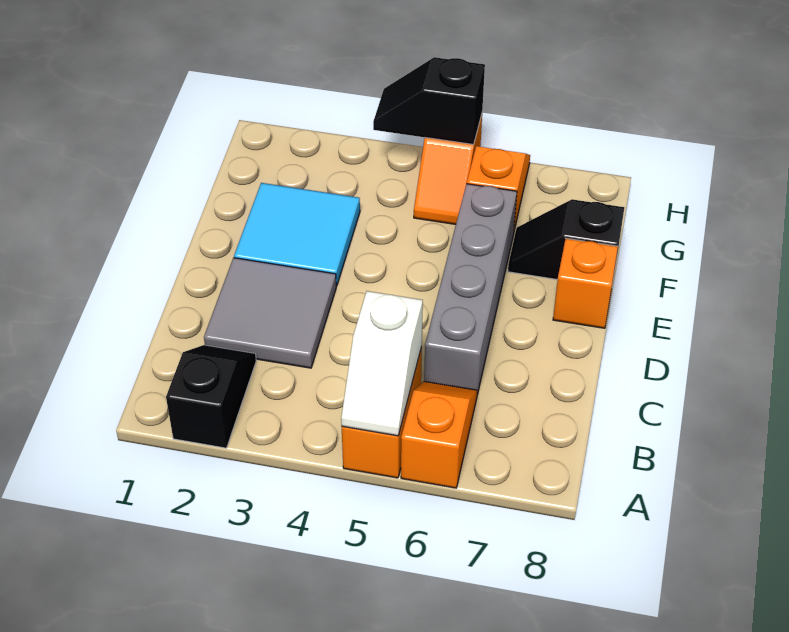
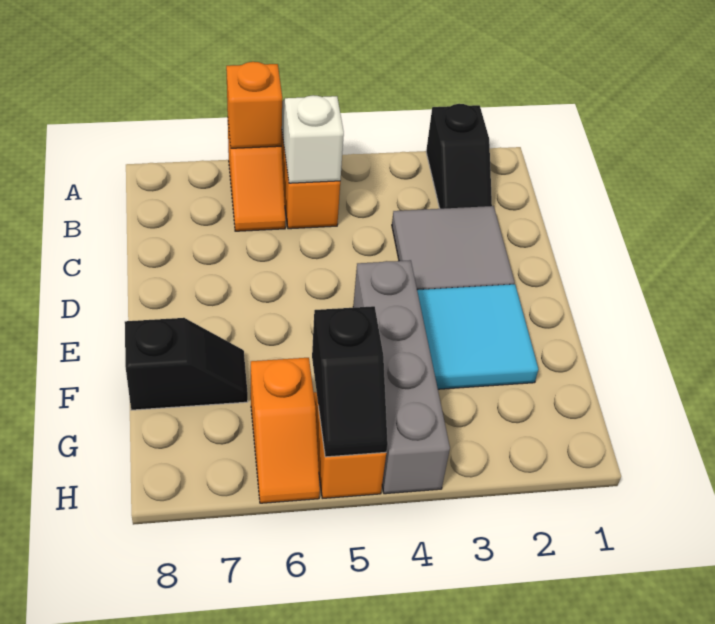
grey 1x4 brick [424,184,517,395] -> grey 1x4 brick moved to [353,260,450,494]
orange 1x1 brick [553,238,618,328] -> orange 1x1 brick moved to [226,62,282,148]
black 1x2 slope [373,57,485,144] -> black 1x2 slope turned to [312,306,388,457]

